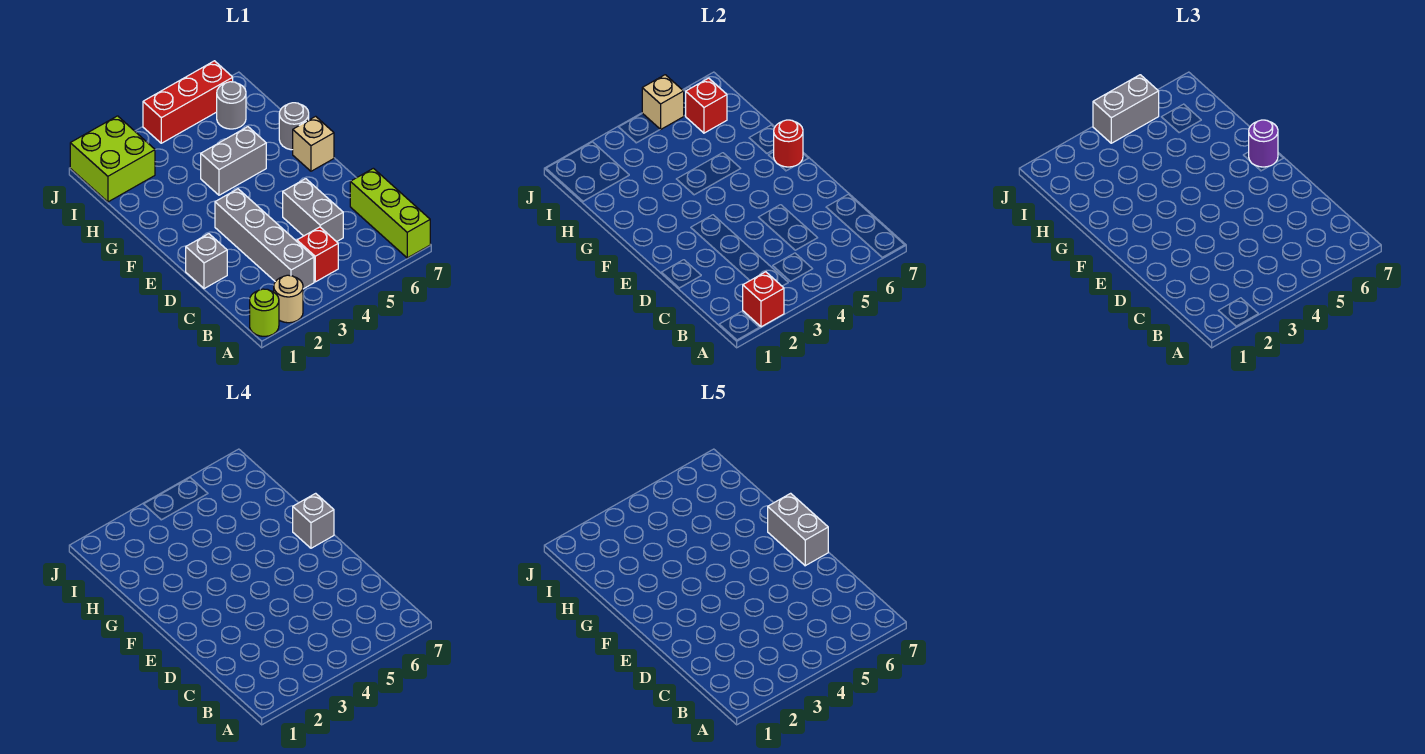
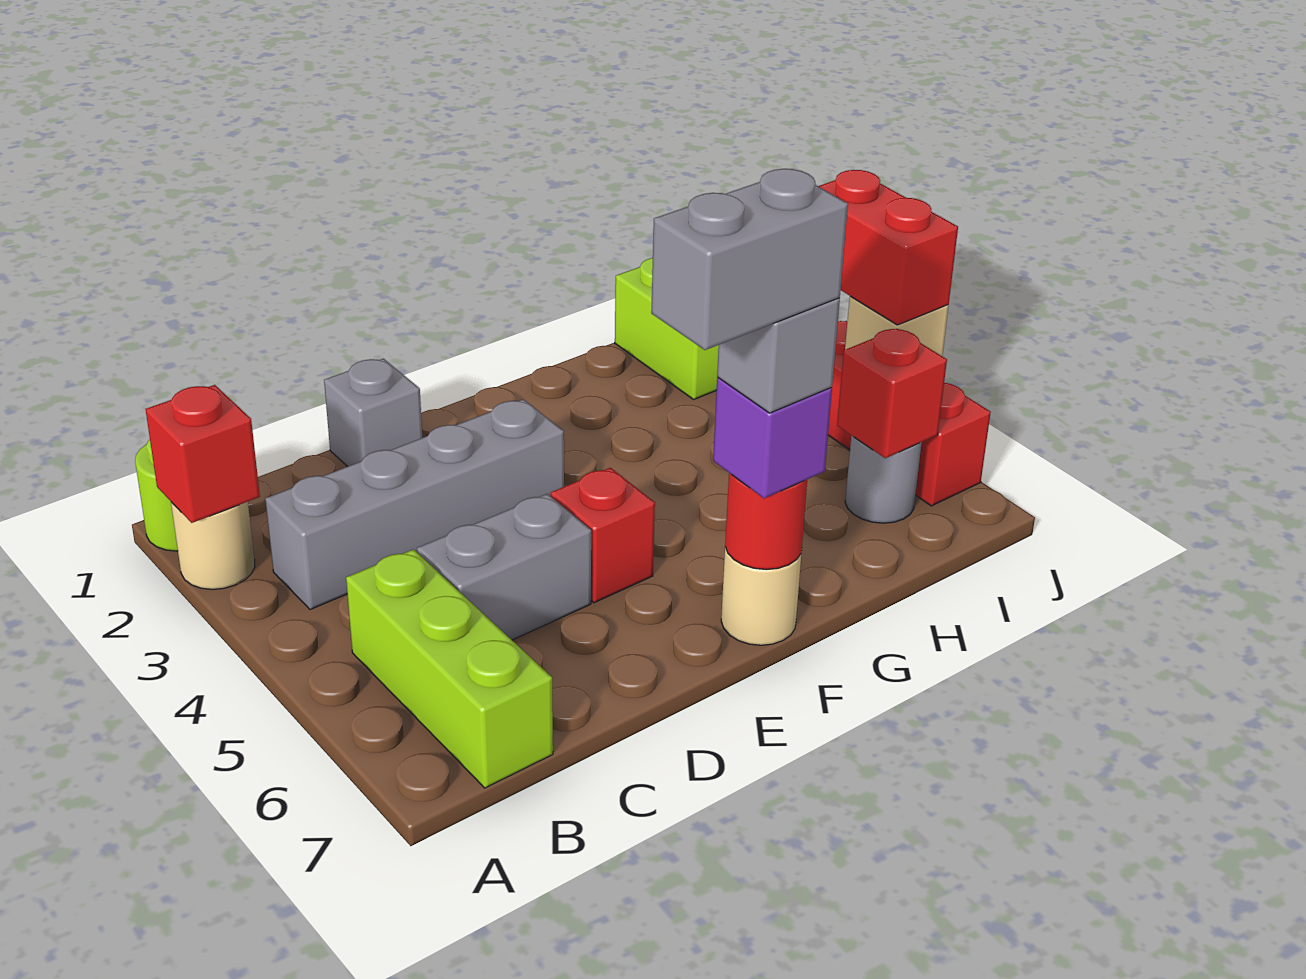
lime 1x3 brick [350,168,430,258] -> lime 1x3 brick turned to [346,549,553,788]
red 1x1 brick [297,227,338,282] -> red 1x1 brick moved to [550,468,655,603]
tan 1x1 brick [293,116,334,171] -> tan 1x1 round brick [721,547,802,645]
purple 1x1 round brick [1249,120,1278,167] -> purple 1x1 brick [713,378,832,498]
grey 1x2 brick [201,127,266,195] -> none
grey 1x1 round brick [279,103,309,150] -> none
grey 1x2 brick [1093,75,1159,143] -> red 1x2 brick [818,170,958,325]

